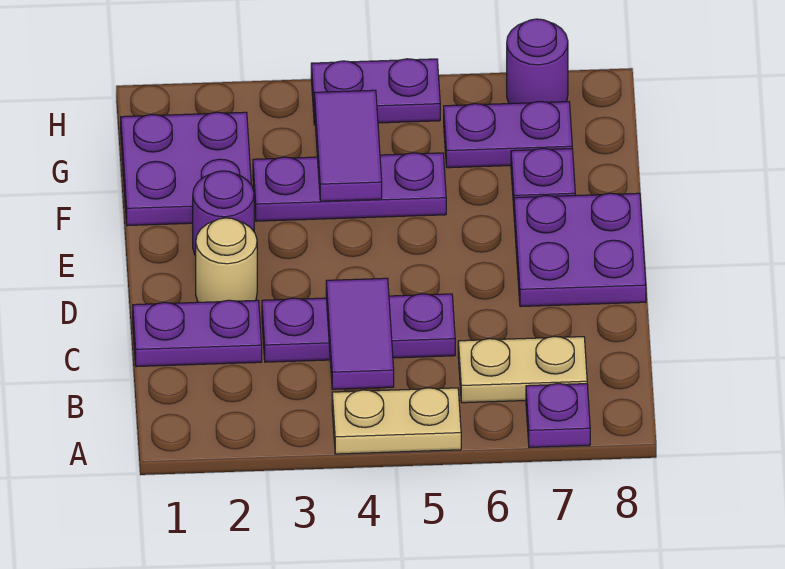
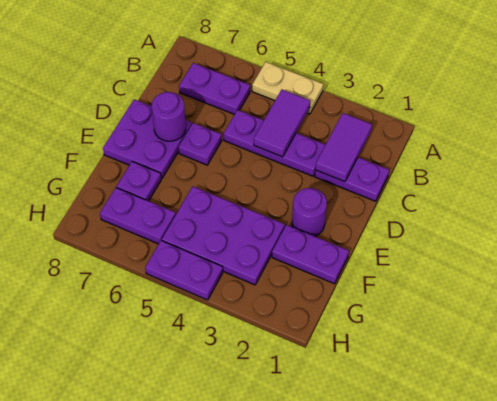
purple 1x1 plate [526,383,590,448] -> purple 1x1 plate moved to [178,123,222,165]
tan 1x2 plate [458,336,587,403] -> purple 1x2 plate [179,63,250,114]
tan 1x1 round brick [196,218,257,302] -> none
purple 2x2 plate [121,112,251,226] -> purple 1x2 plate [272,225,349,284]
purple 1x3 plate [253,153,446,221] -> purple 2x3 plate [162,187,285,285]
purple 1x2 tile [314,90,382,201] -> purple 1x2 tile moved to [315,113,372,182]
purple 1x1 round brick [507,19,568,104] -> purple 1x1 round brick moved to [152,92,186,141]

